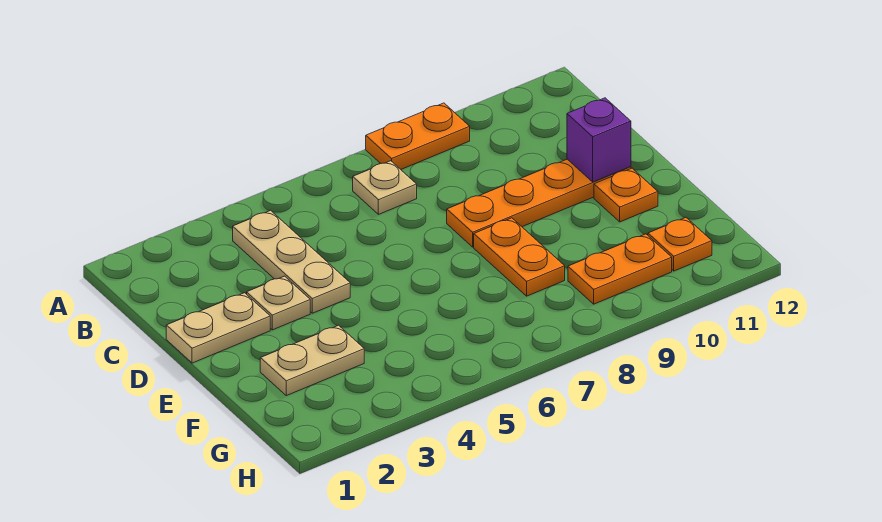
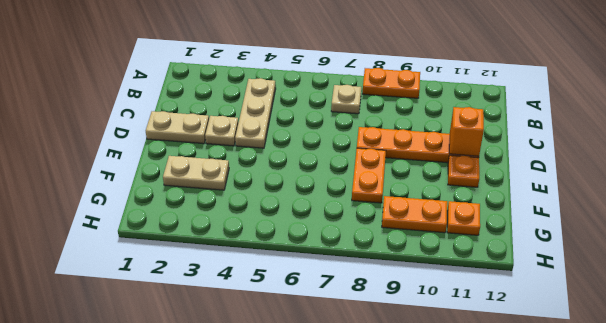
purple 1x1 brick [567,98,631,182] -> orange 1x1 brick [449,107,484,156]

